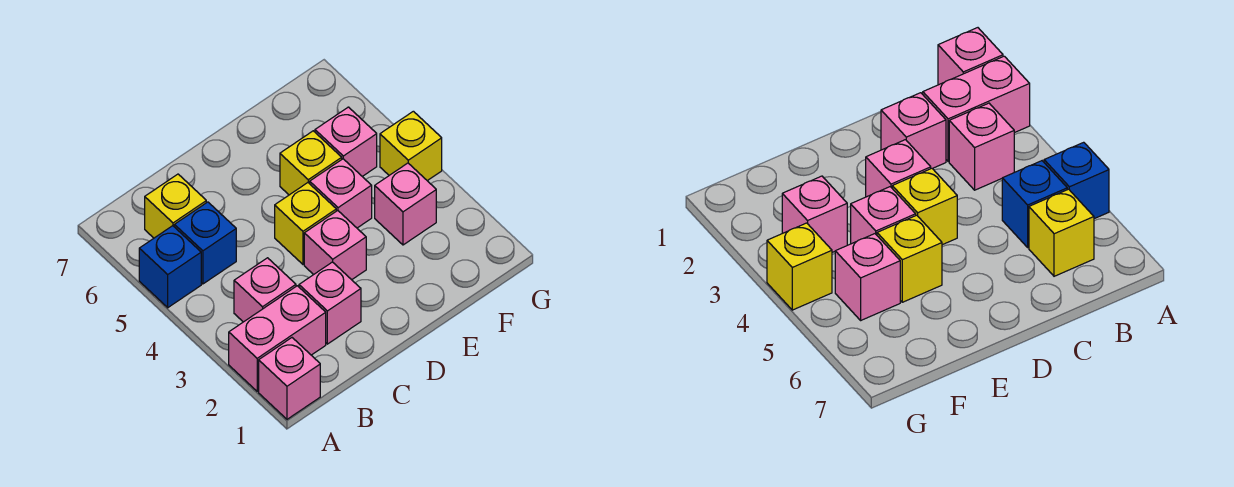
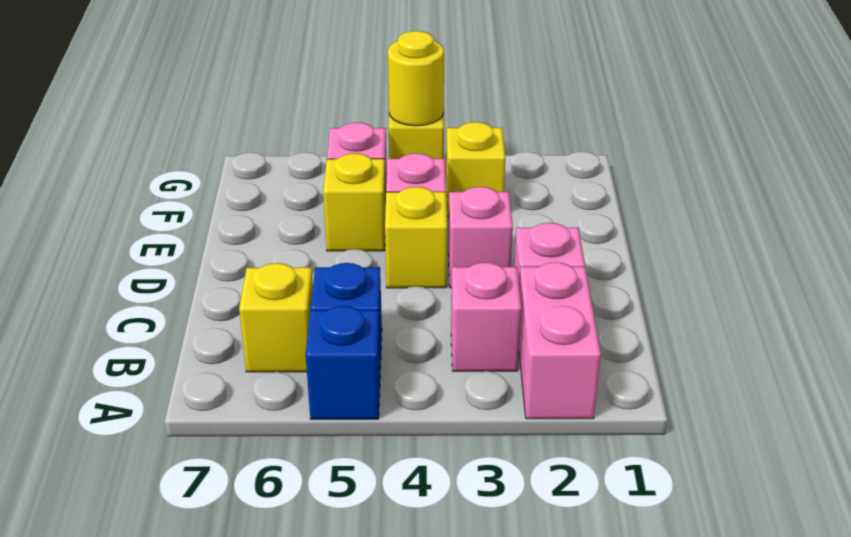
pink 1x1 brick [259,338,320,419] -> none
pink 1x1 brick [375,163,436,245] -> yellow 1x1 brick [446,122,505,216]
none -> yellow 1x1 round brick [388,31,444,126]

